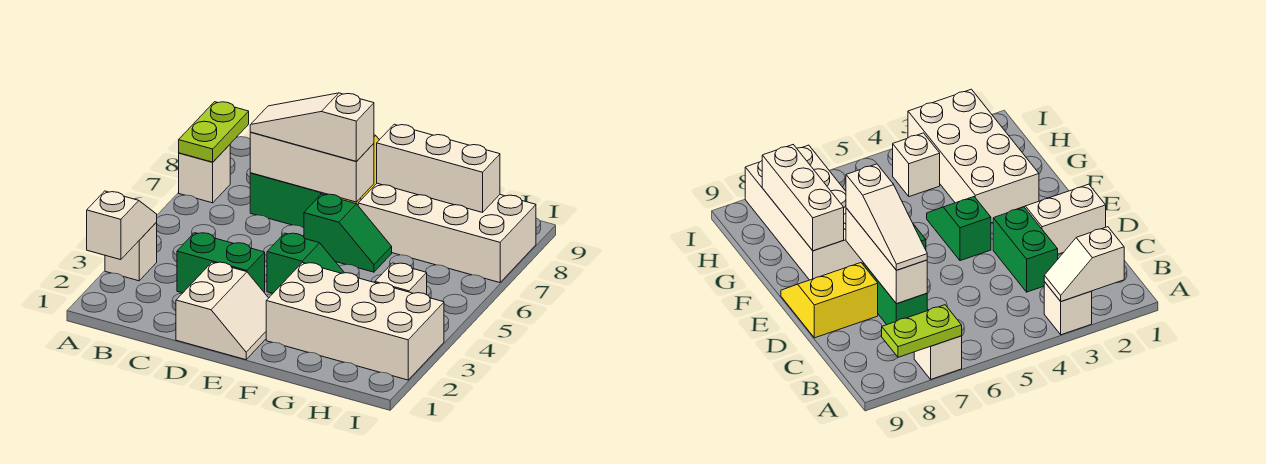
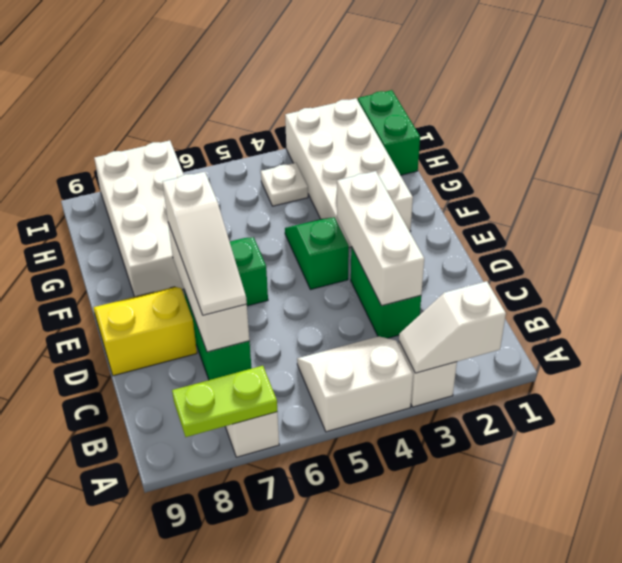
white 2x2 slope [176,262,268,360] -> white 2x2 slope moved to [297,336,413,432]
white 1x3 brick [377,124,500,212] -> white 1x3 brick moved to [337,171,424,306]
none -> green 1x2 brick [358,90,420,175]
white 1x1 brick [375,263,427,295] -> white 1x1 plate [261,163,308,206]

